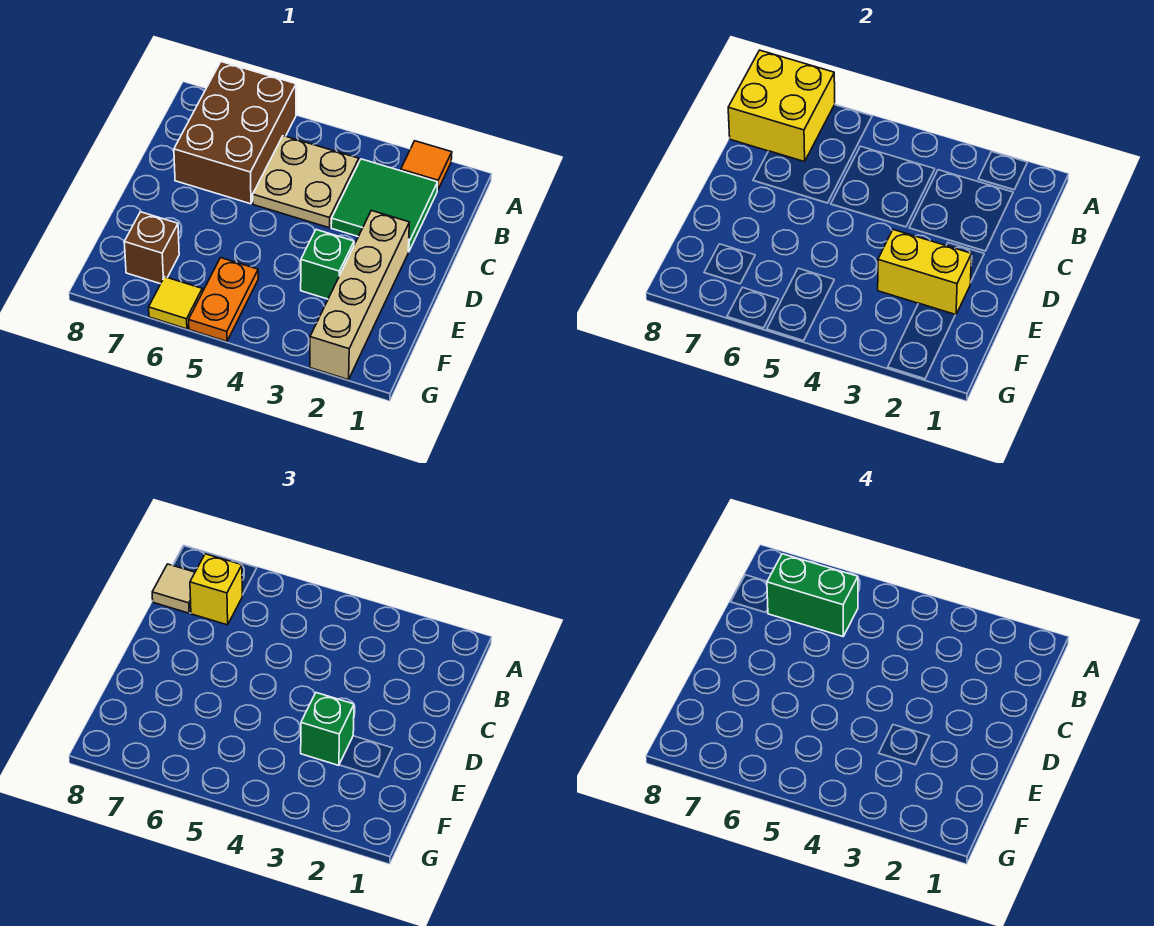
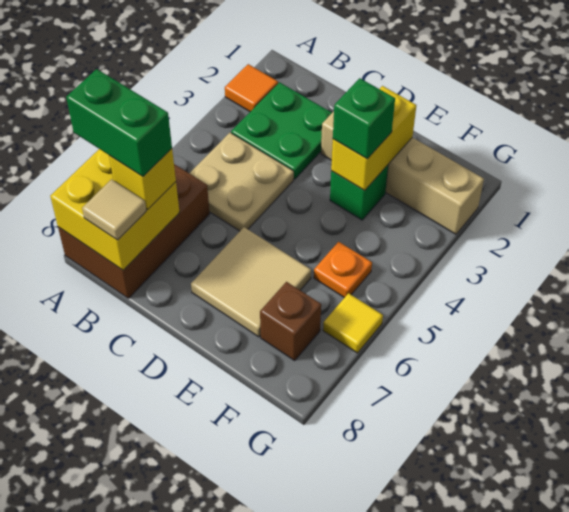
brown 2x3 brick [174,62,296,204] -> brown 2x3 brick turned to [58,164,210,298]
green 2x2 tile [331,159,438,252] -> green 2x2 plate [231,82,332,179]
green 1x2 brick [767,554,858,636] -> green 1x2 brick turned to [66,69,172,177]
none -> tan 2x2 tile [191,227,311,337]
orange 1x2 plate [189,258,258,341] -> orange 1x1 plate [314,242,372,298]

